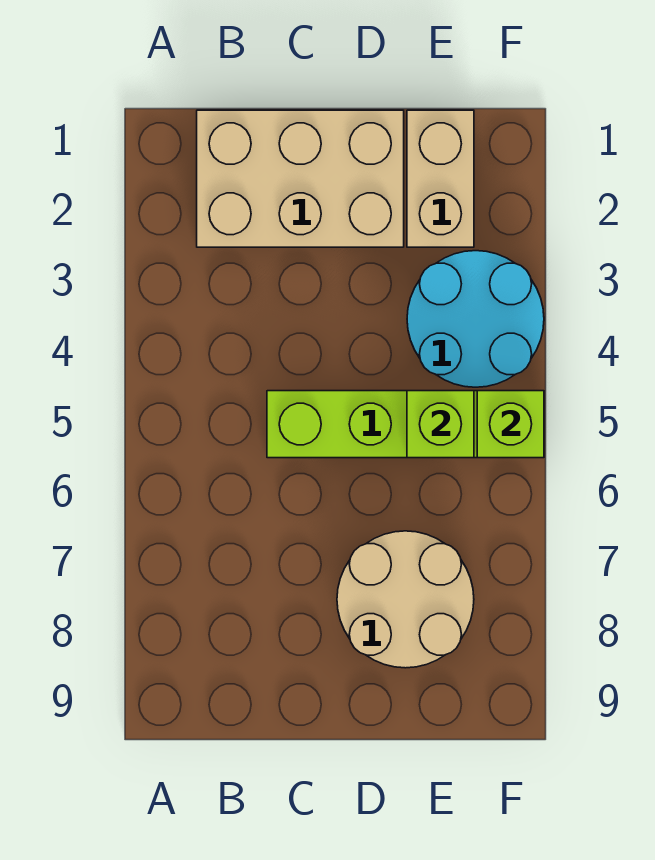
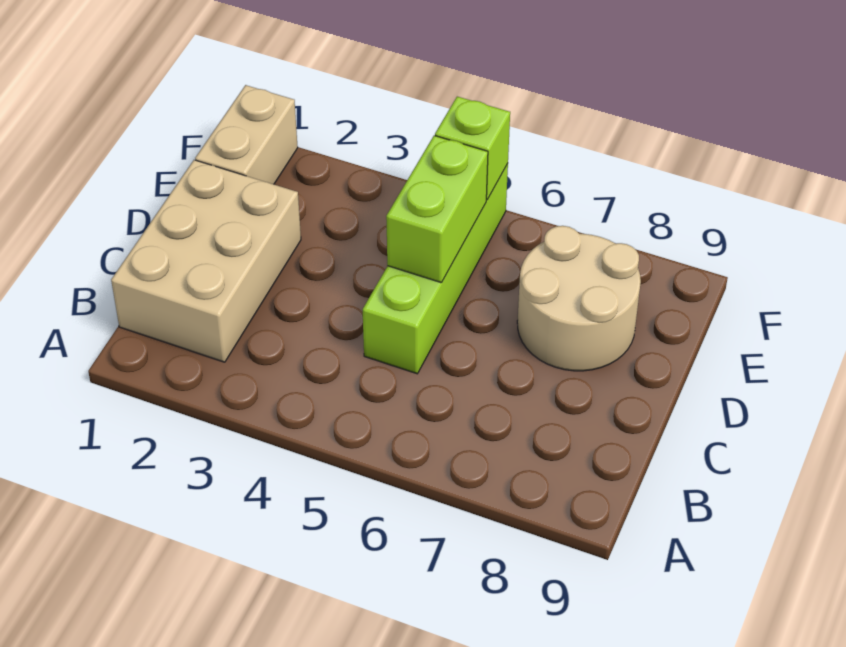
tan 1x2 brick [407,110,474,247] -> tan 1x2 brick turned to [195,85,298,184]
cyan 2x2 round brick [407,251,544,387] -> none
lime 1x1 brick [407,391,474,458] -> lime 1x2 brick [386,136,488,283]

